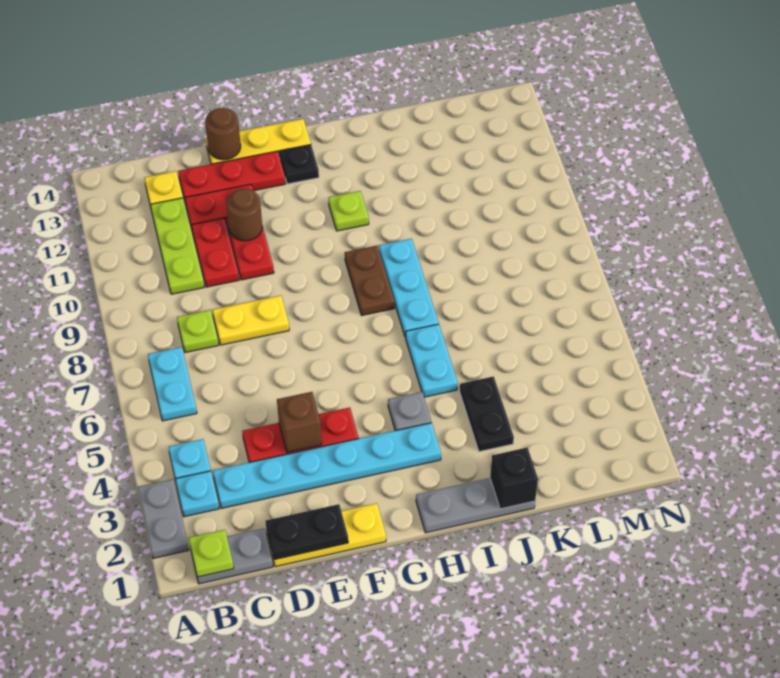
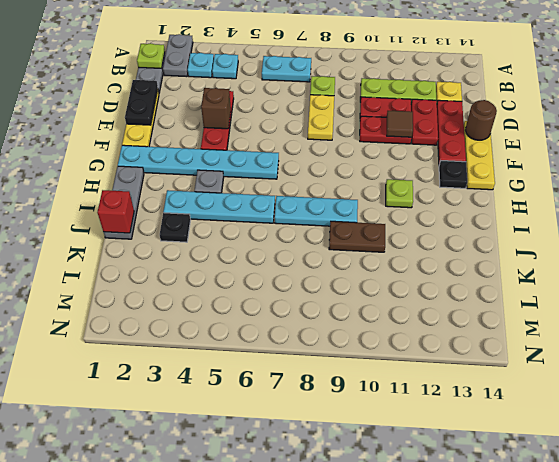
grey 1x2 plate [138,479,189,558] -> grey 1x2 plate turned to [163,34,193,77]
cyan 1x6 plate [213,423,441,508] -> cyan 1x6 plate turned to [118,145,279,179]
brown 1x1 round brick [226,189,262,241] -> brown 1x1 tile [387,111,413,137]
brown 1x2 plate [345,246,395,316] -> brown 1x2 plate moved to [329,221,385,252]
cyan 1x2 plate [406,324,458,397] -> cyan 1x4 plate [163,190,275,223]
black 1x1 brick [490,448,538,509] -> red 1x1 brick [97,190,134,233]
black 1x2 plate [460,376,514,452] -> black 1x1 plate [160,213,191,242]

